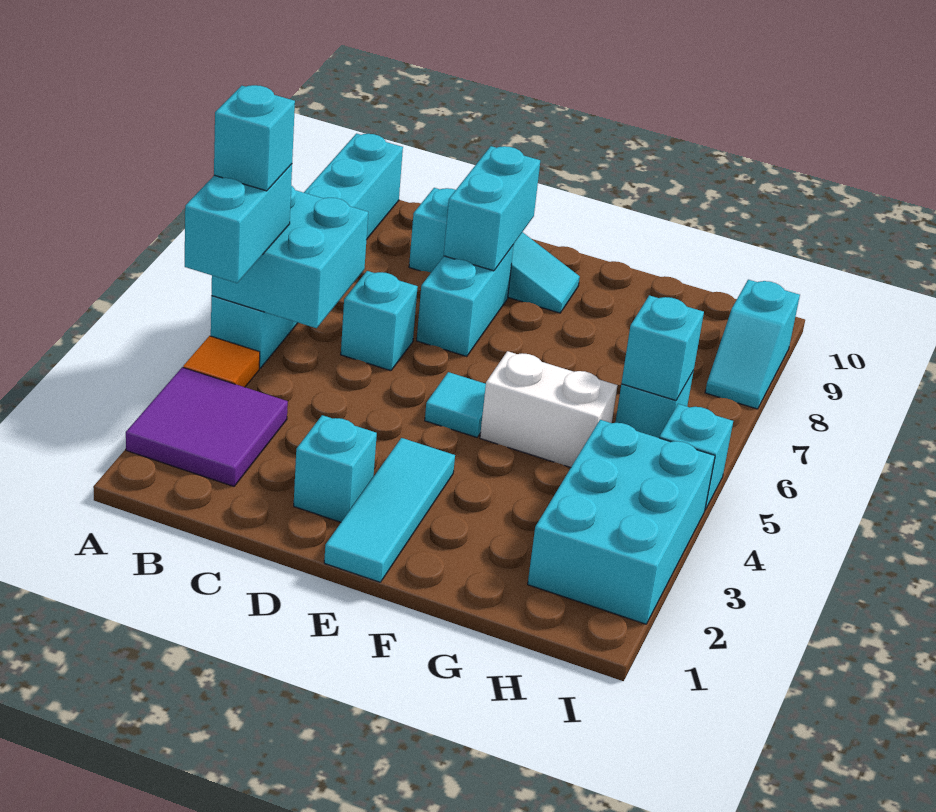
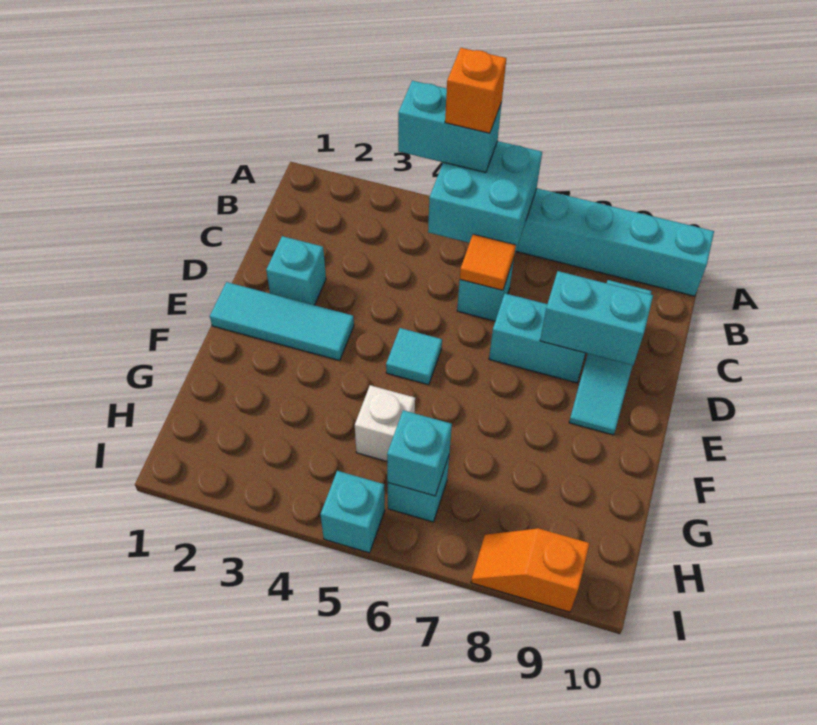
purple 2x2 tile [126,367,288,486] -> none
orange 1x1 tile [183,336,260,387] -> orange 1x1 tile moved to [460,234,516,290]
cyan 1x1 brick [214,85,295,191] -> orange 1x1 brick [445,48,506,133]
white 1x2 brick [480,351,617,467] -> white 1x1 brick [355,385,415,461]
cyan 2x3 brick [528,420,715,624] -> none
cyan 1x2 slope [705,280,800,409] -> orange 1x2 slope [471,528,590,612]

